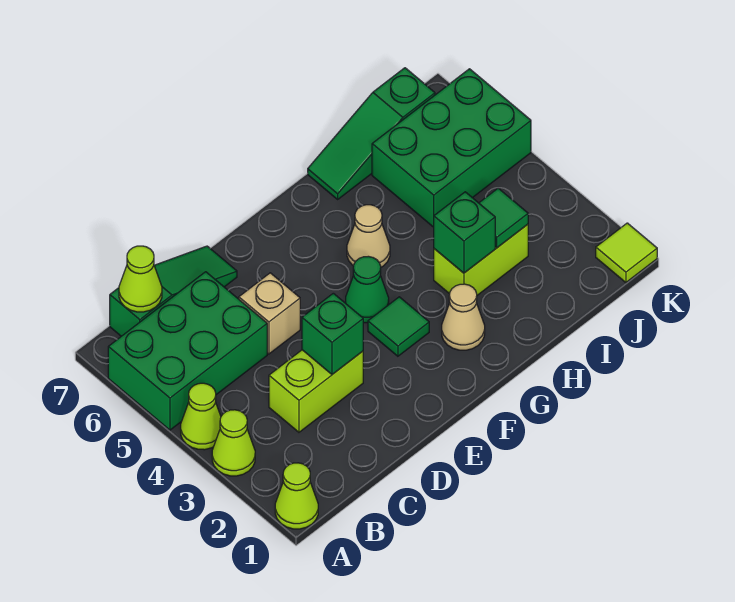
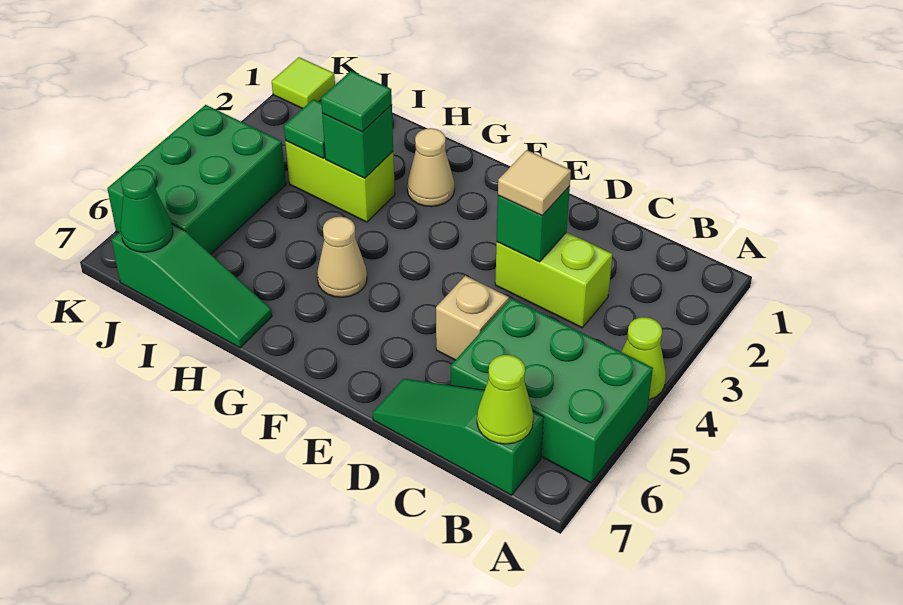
lime 1x1 cone [275,463,318,529] -> none
lime 1x1 cone [212,410,255,476] -> none
none -> tan 1x1 tile [498,150,571,215]
green 1x1 tile [368,297,429,356] -> green 1x1 tile moved to [321,71,392,132]
green 1x1 cone [346,256,389,323] -> green 1x1 cone moved to [120,169,173,252]
green 2x3 brick [372,69,531,227] -> green 2x3 brick turned to [107,105,286,254]

